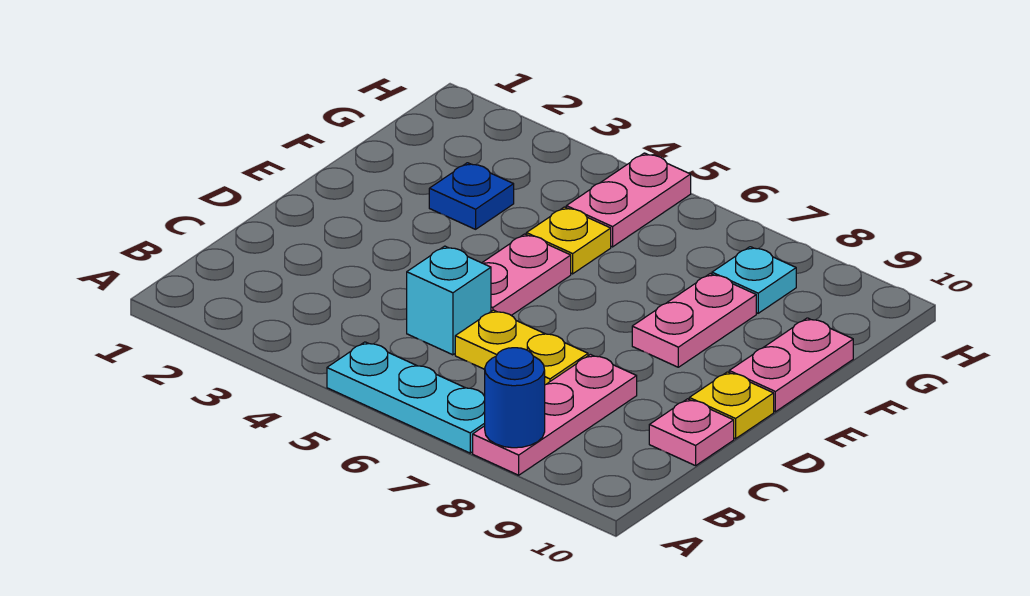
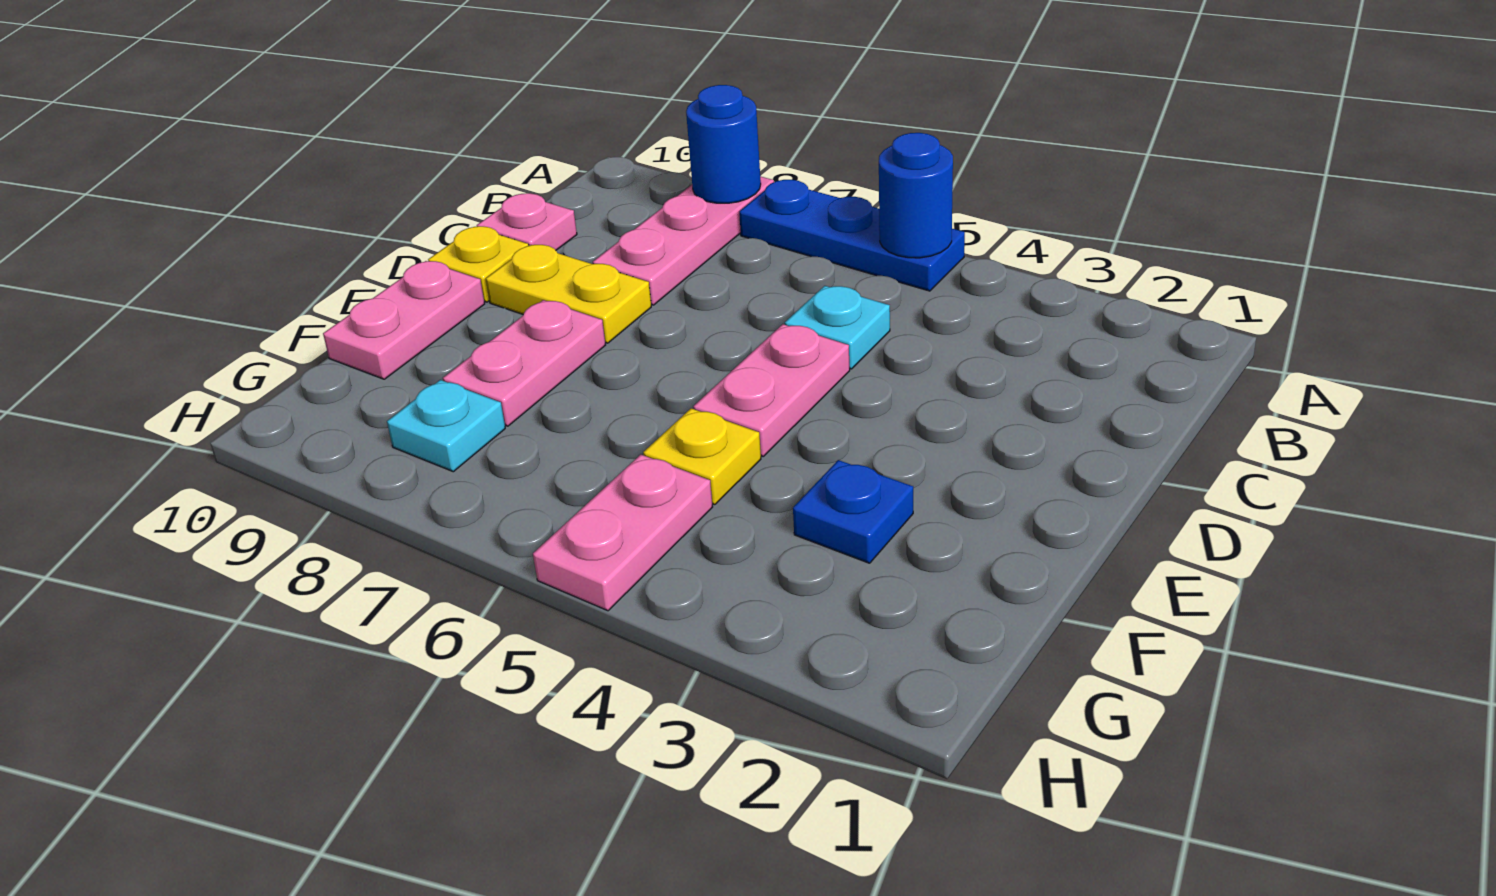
cyan 1x3 plate [327,342,485,453] -> blue 1x3 plate [739,180,965,291]
none -> blue 1x1 round brick [879,133,953,258]
cyan 1x1 brick [407,246,491,355] -> cyan 1x1 plate [785,286,890,369]
yellow 1x2 plate [455,310,588,385] -> yellow 1x2 plate moved to [486,245,651,343]

